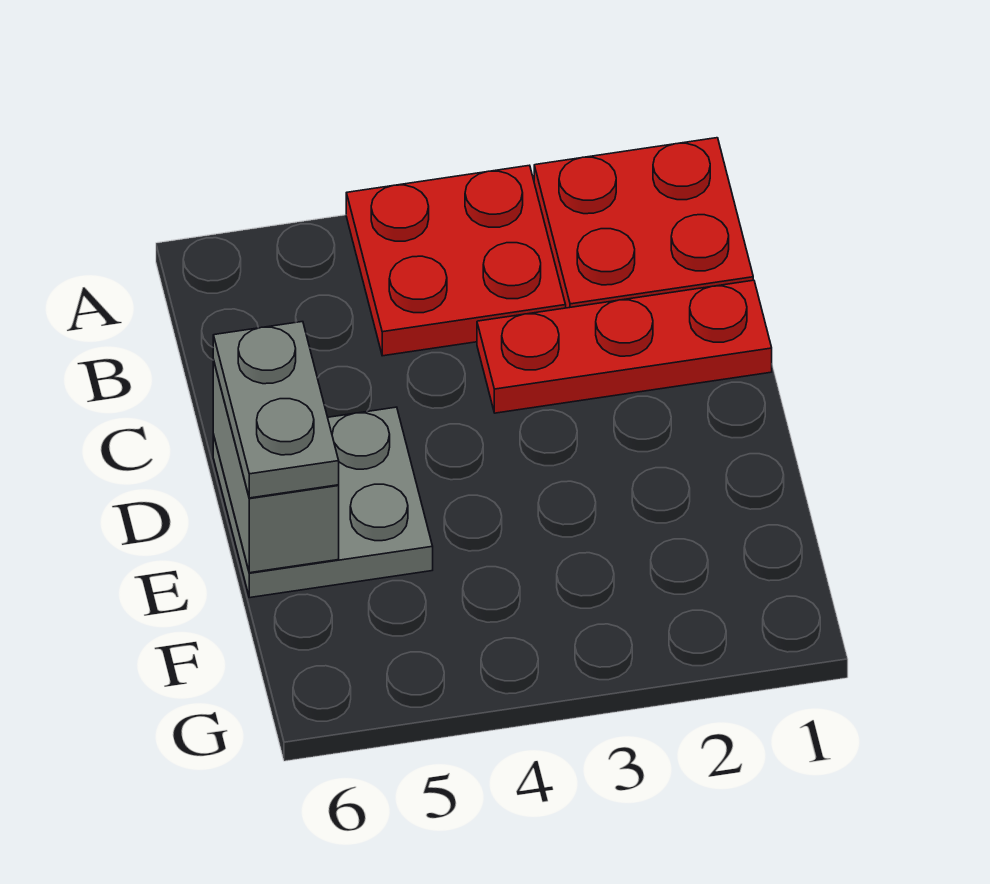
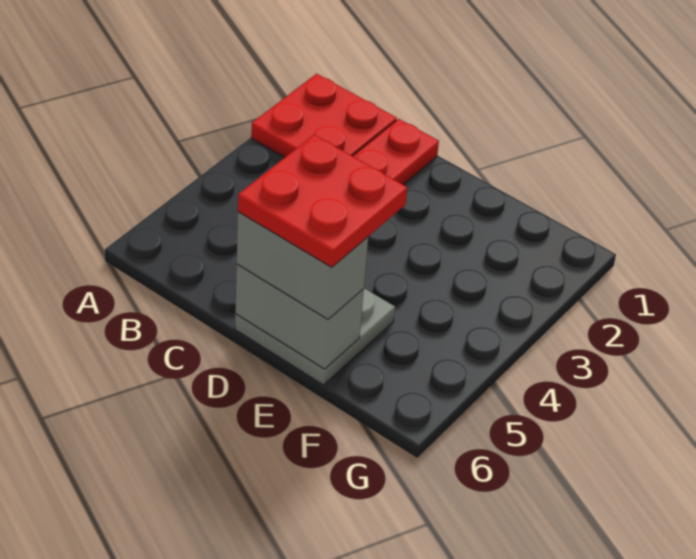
red 2x2 plate [346,165,566,356] -> red 2x2 plate moved to [238,135,407,267]
grey 1x2 plate [213,322,339,498] -> grey 1x2 brick [237,212,368,319]

